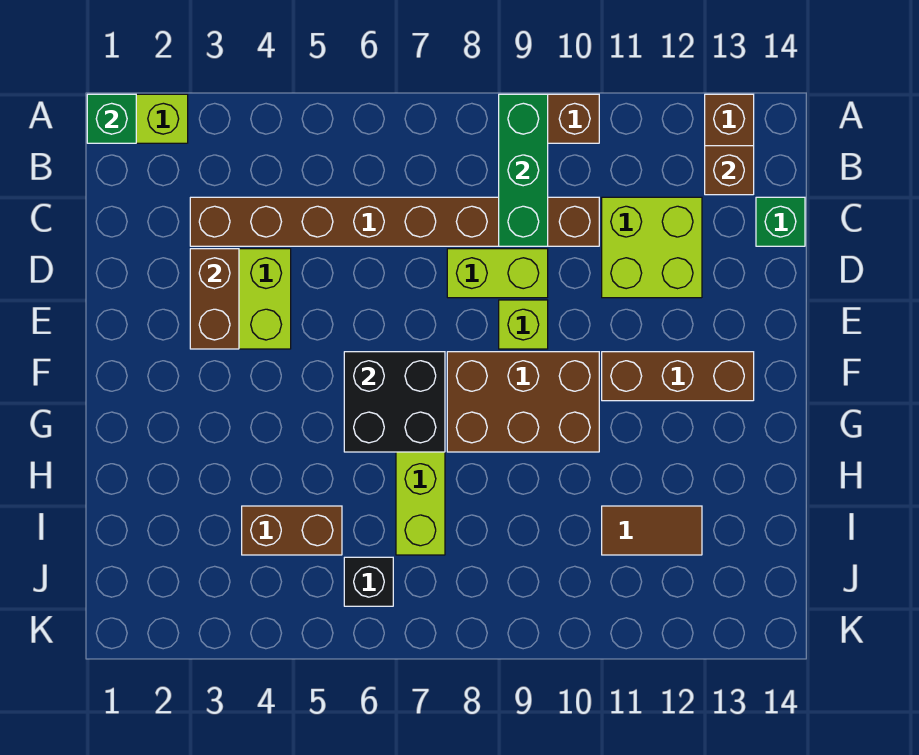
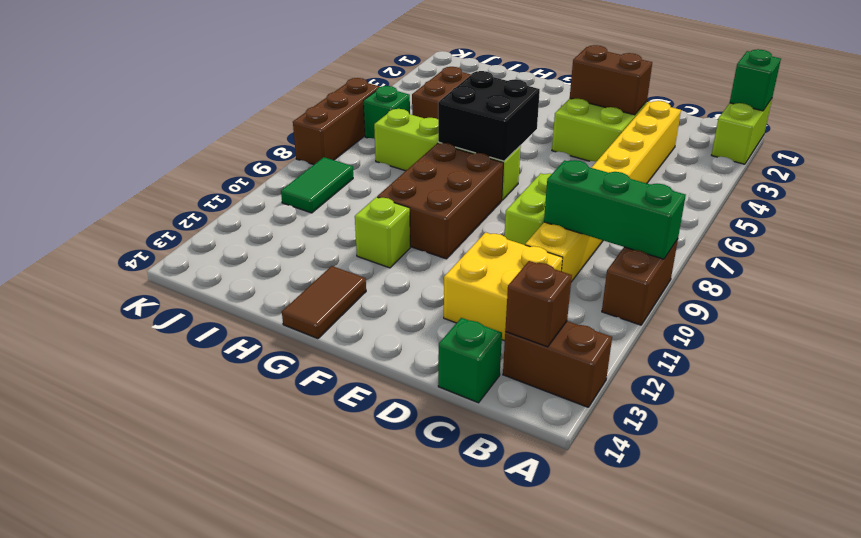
brown 1x8 brick [190,197,599,246] -> yellow 1x8 brick [525,101,681,282]
lime 2x2 brick [602,197,702,298] -> yellow 2x2 brick [444,232,562,341]
lime 1x1 brick [499,300,548,349] -> lime 1x1 brick moved to [355,197,410,268]
brown 1x3 brick [602,352,754,401] -> brown 1x3 brick moved to [293,78,380,165]
brown 1x2 tile [602,506,702,555] -> brown 1x2 tile moved to [282,266,366,339]
black 1x1 brick [344,557,393,606] -> green 1x1 brick [364,86,410,139]
none -> green 1x2 tile [281,157,353,213]

